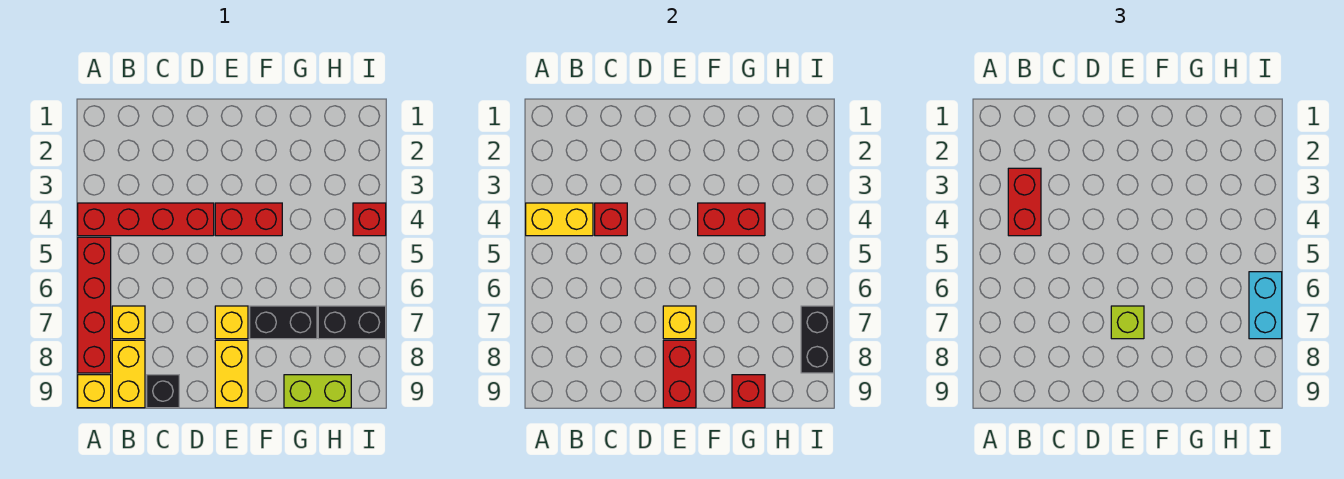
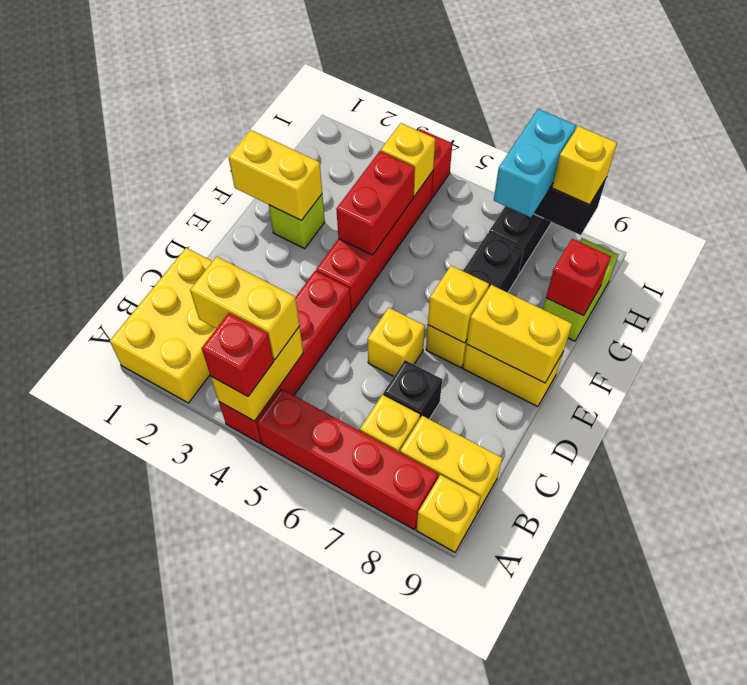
none -> yellow 2x3 brick [110,248,216,403]
red 1x2 brick [1008,168,1041,236] -> yellow 1x2 brick [190,256,299,359]
red 1x1 brick [595,203,627,236] -> red 1x1 brick moved to [202,313,274,396]
black 1x1 brick [147,375,179,408] -> black 1x1 brick moved to [383,360,442,419]
none -> yellow 1x1 brick [368,308,425,376]
red 1x2 brick [215,203,282,236] -> red 1x4 brick [316,171,433,312]
lime 1x1 brick [1111,306,1144,339] -> lime 1x1 brick moved to [269,194,325,248]
red 1x2 brick [663,340,696,408] -> yellow 1x2 brick [467,285,572,383]
none -> yellow 1x2 brick [228,130,322,220]
none -> yellow 1x1 brick [381,123,435,196]
cyan 1x2 brick [1249,272,1282,339] -> cyan 1x2 brick turned to [494,109,576,217]
none -> yellow 1x1 brick [552,126,617,205]

